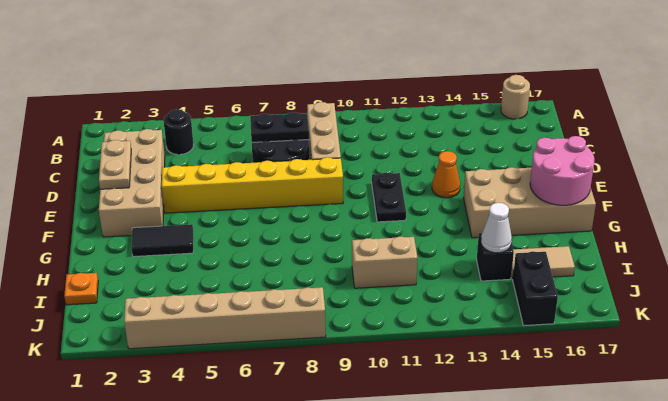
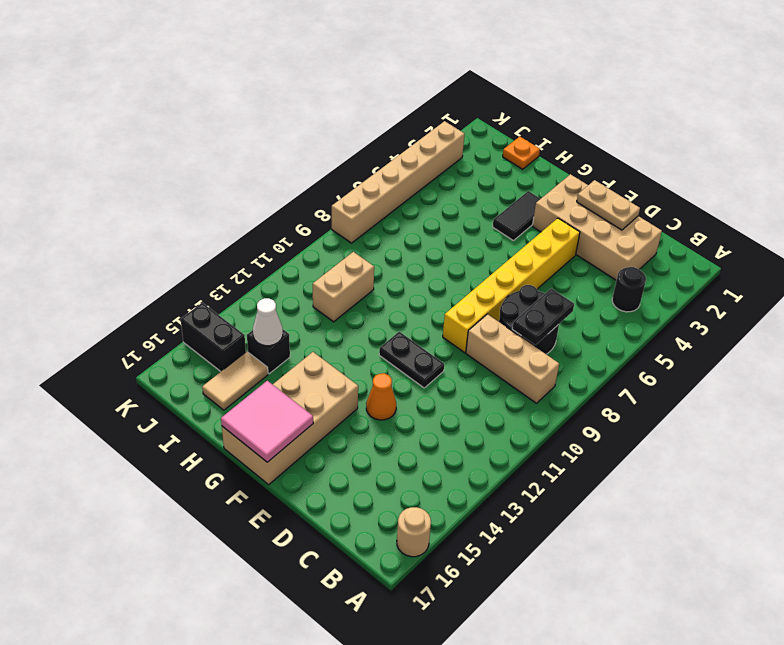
pink 2x2 round brick [530,136,594,205] -> pink 2x2 tile [221,381,313,462]

